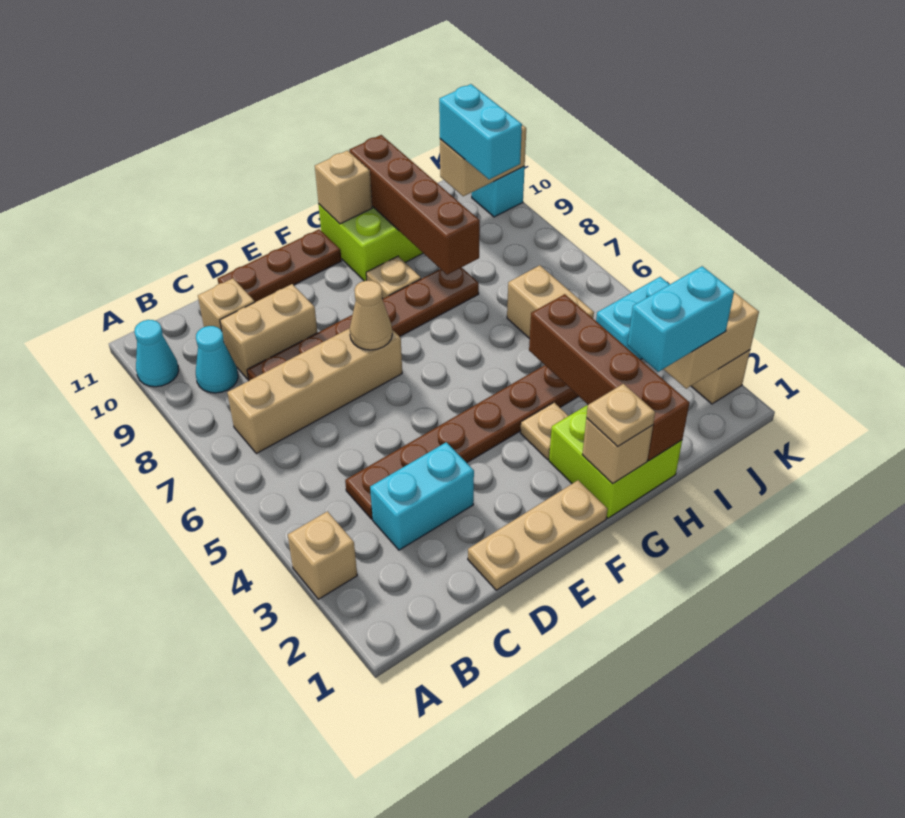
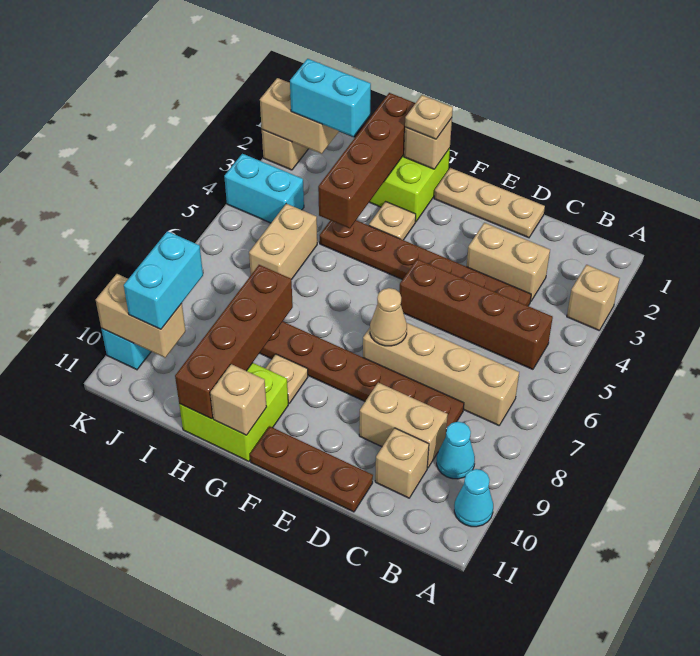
none -> brown 1x4 brick [400,259,553,369]
cyan 1x2 brick [370,442,474,550] -> tan 1x2 brick [467,223,550,302]

